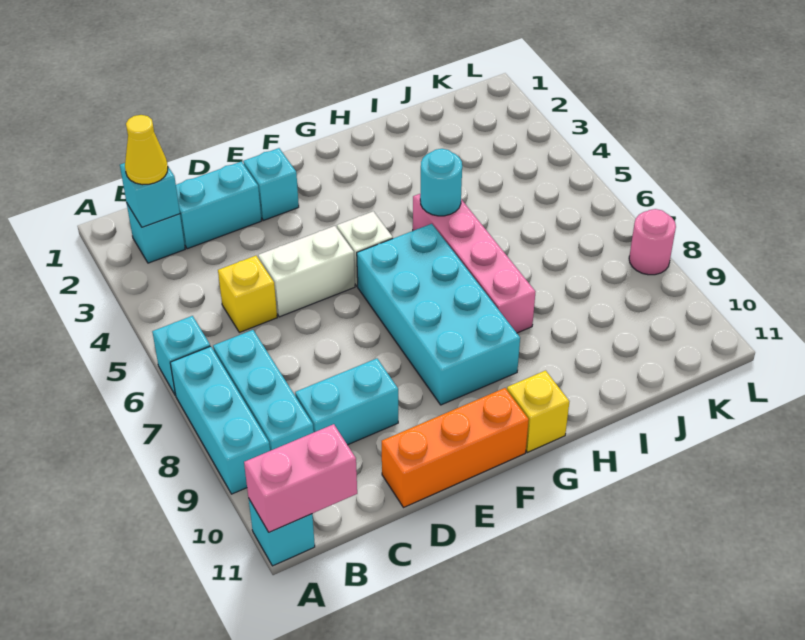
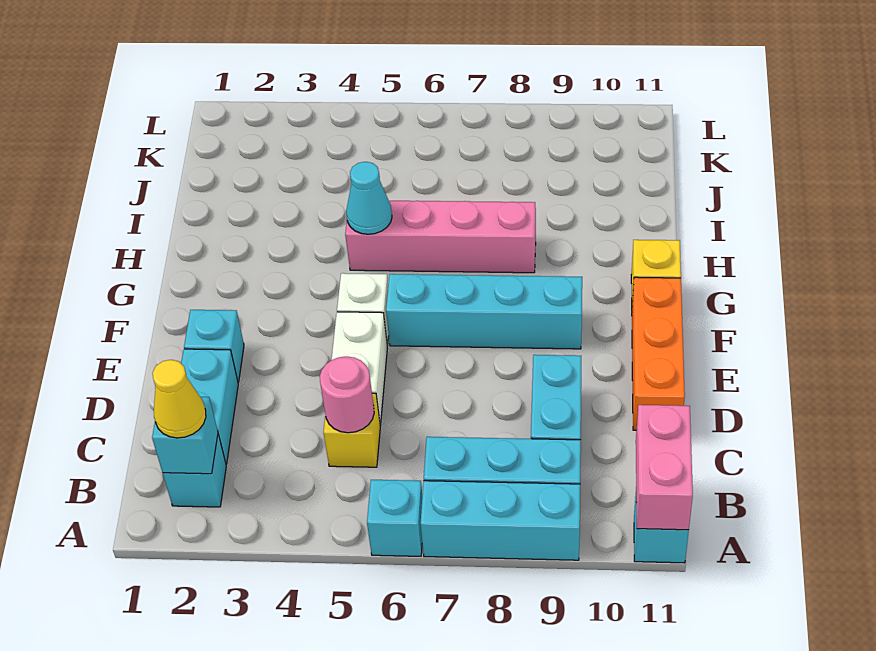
cyan 2x4 brick [357,224,520,405] -> cyan 1x4 brick [386,274,582,349]
cyan 1x1 round brick [420,149,462,216] -> cyan 1x1 cone [346,162,392,234]
pink 1x1 round brick [629,209,676,275] -> pink 1x1 round brick moved to [320,356,374,433]

